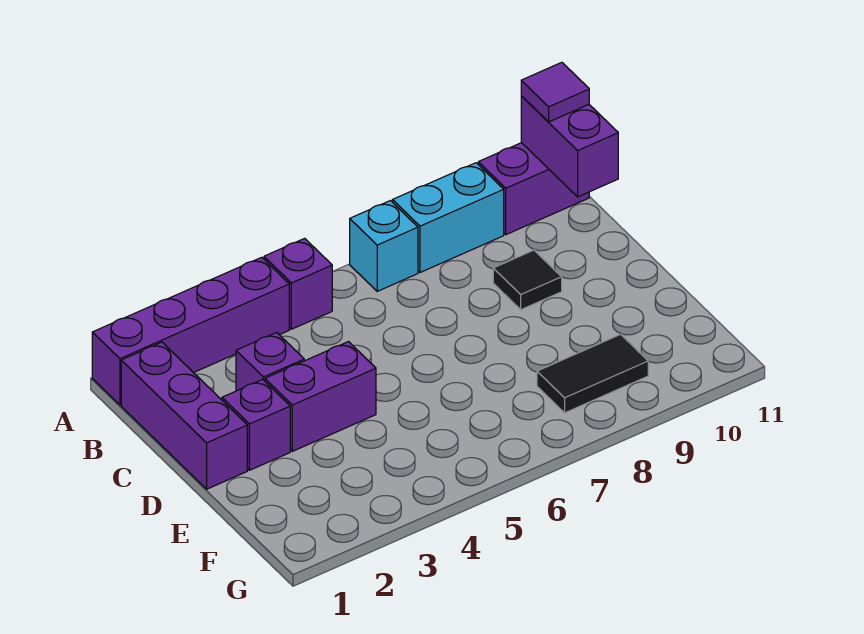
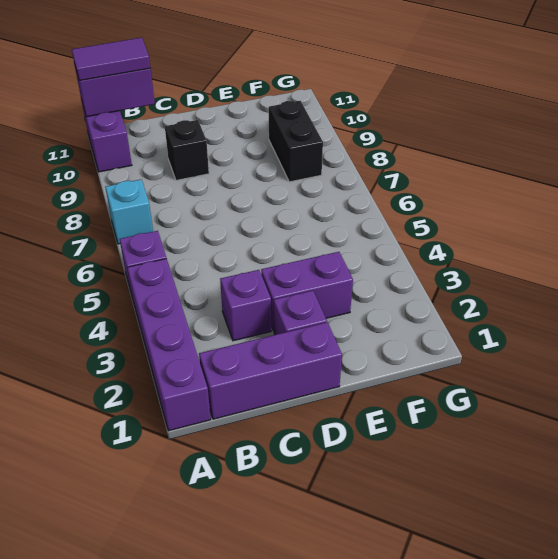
cyan 1x2 brick [393,163,504,272] -> none
purple 1x1 tile [521,62,589,122] -> purple 1x2 tile [72,38,150,81]
black 1x1 tile [493,250,562,310] -> black 1x1 brick [165,120,209,180]
purple 1x2 brick [265,342,376,451] -> purple 1x2 brick turned to [261,252,353,331]
black 1x2 tile [537,334,648,413] -> black 1x2 brick [269,101,323,182]

